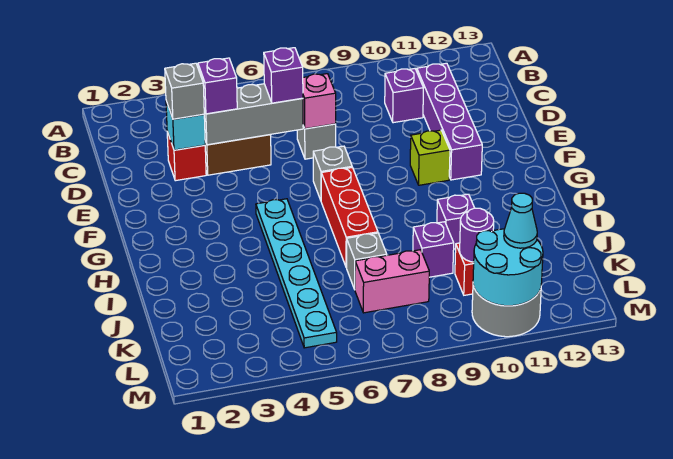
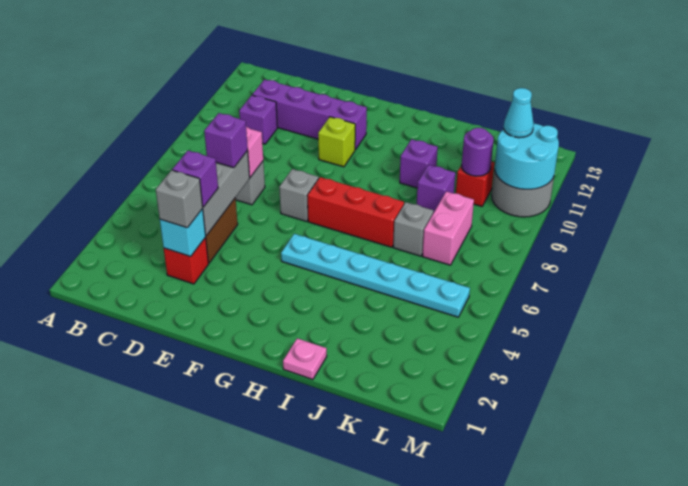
none -> pink 1x1 plate [283,338,327,379]

